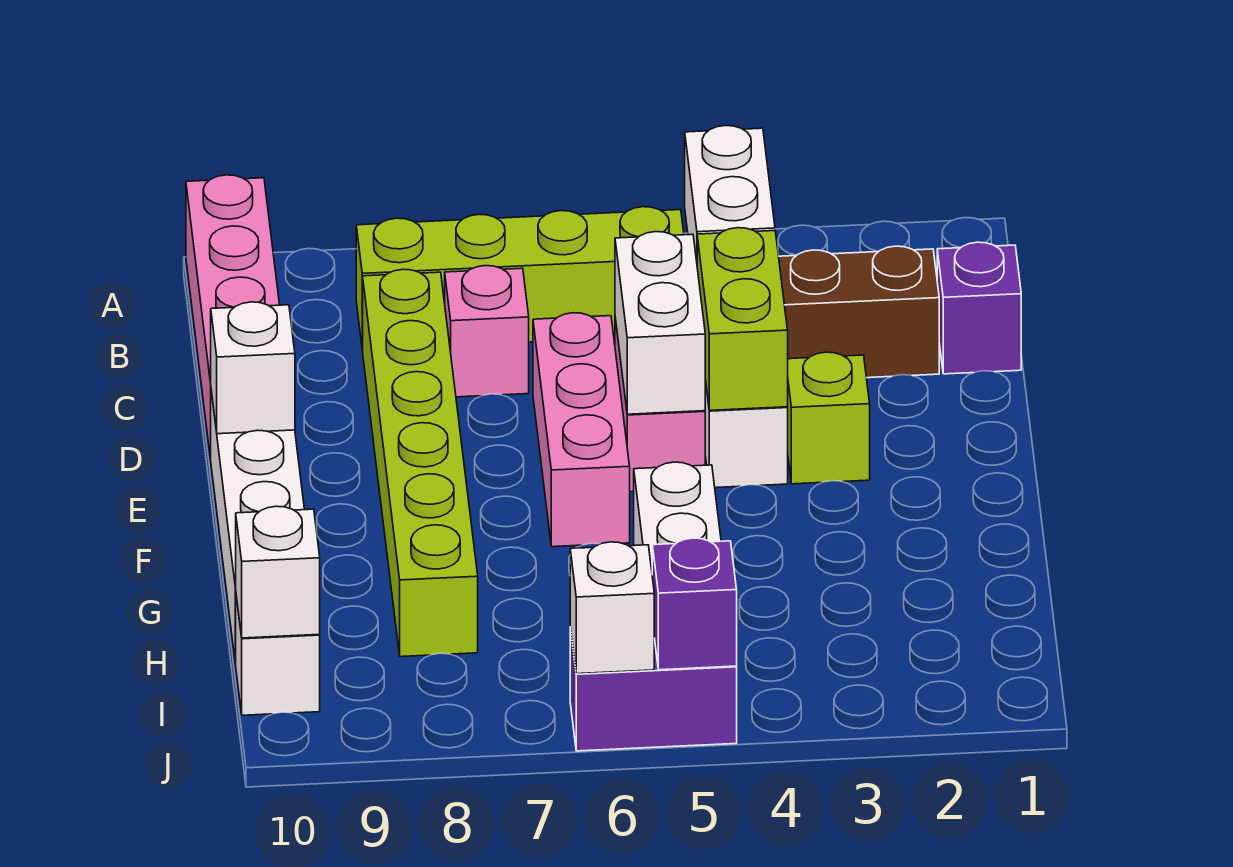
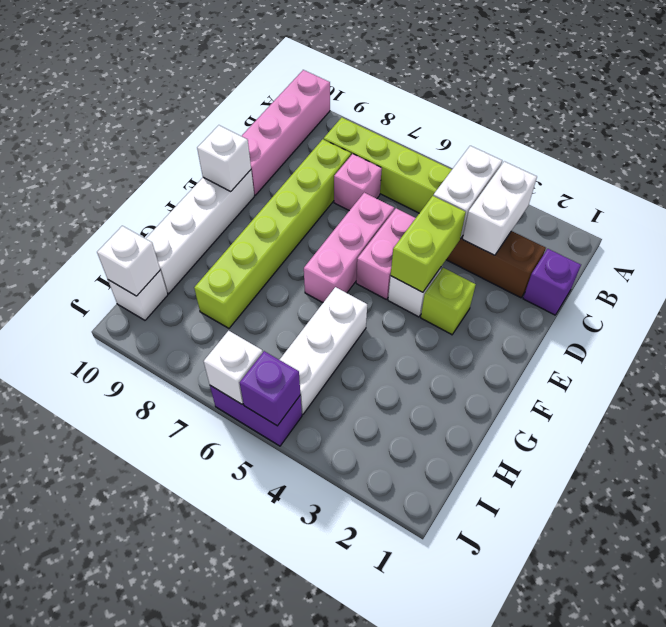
white 1x2 brick [615,232,705,414] -> white 1x2 brick moved to [463,161,537,255]

